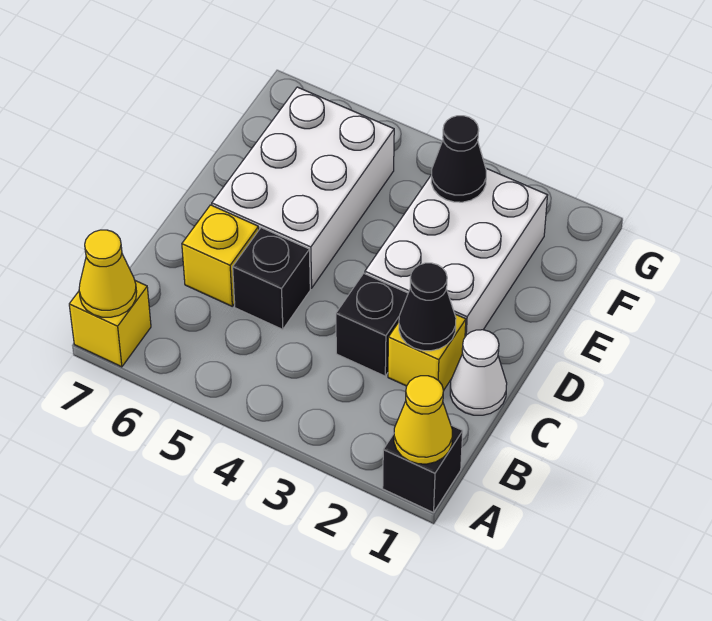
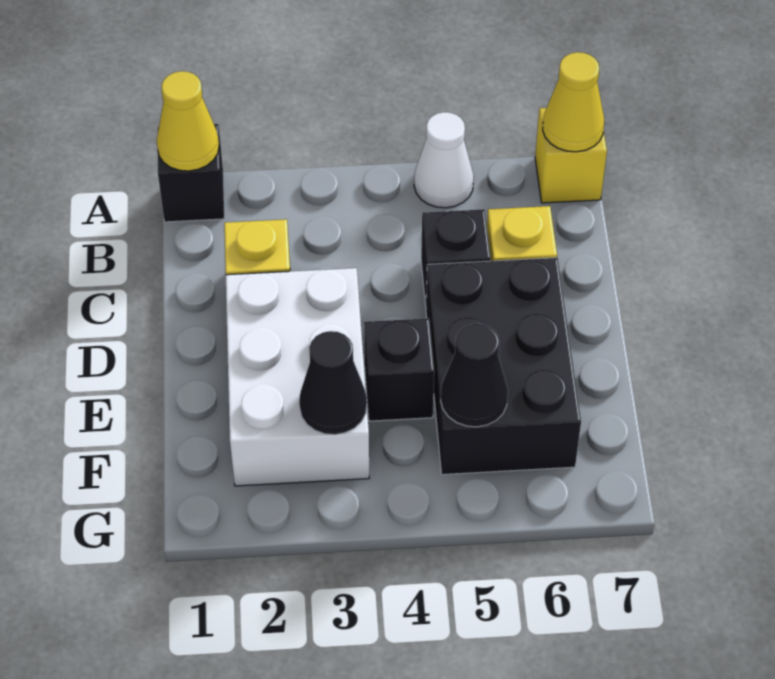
white 1x1 cone [450,330,507,415] -> white 1x1 cone moved to [414,112,474,208]
black 1x1 cone [399,263,456,351] -> black 1x1 cone moved to [441,324,508,427]
black 1x1 brick [336,273,408,376] -> black 1x1 brick moved to [364,318,434,421]
white 2x3 brick [212,87,394,288] -> black 2x3 brick [426,258,581,475]

